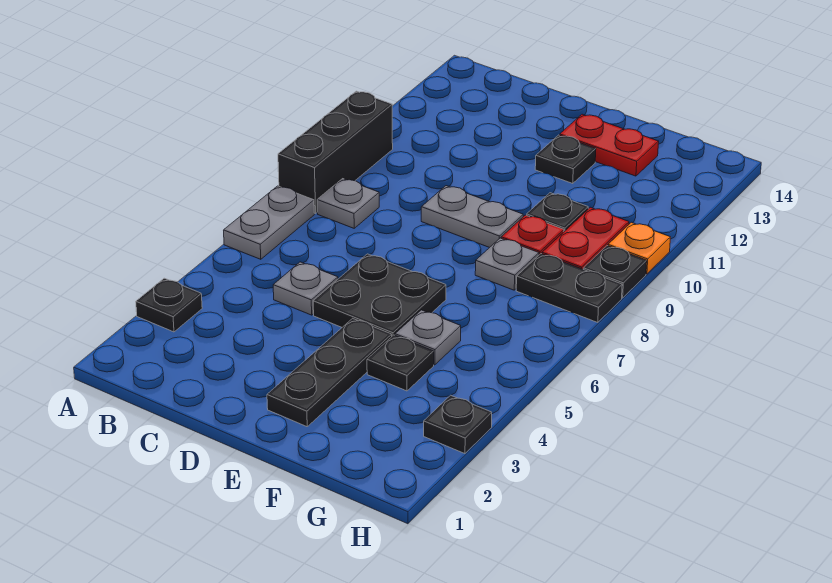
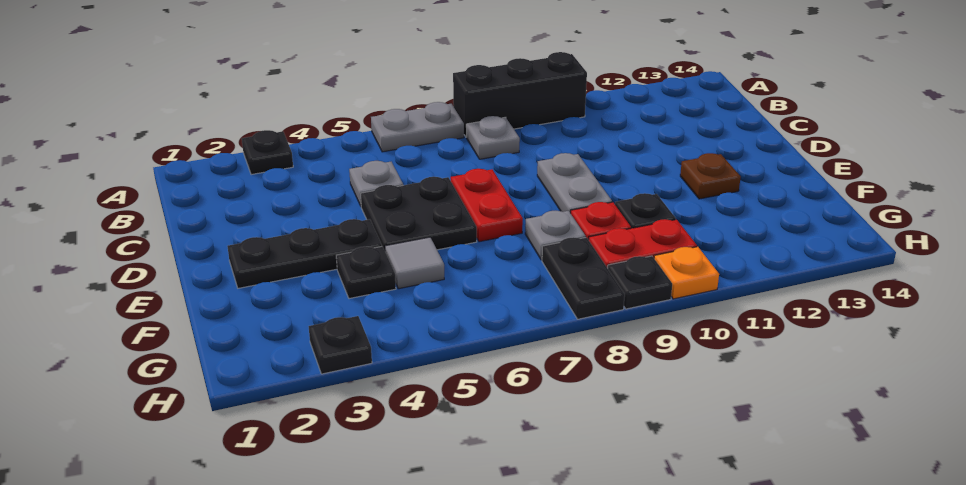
black 1x1 plate [535,135,596,184] -> brown 1x1 plate [680,153,741,199]
red 1x2 plate [560,114,659,176] -> red 1x2 plate moved to [451,169,523,242]
grey 1x1 plate [395,310,461,365] -> grey 1x1 tile [385,237,444,289]

